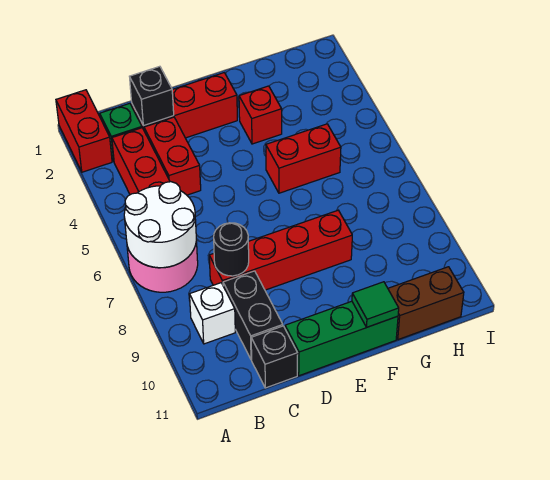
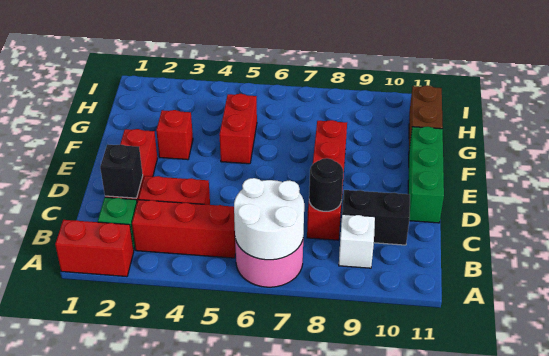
black 1x1 brick [251,326,298,388] -> none
green 1x1 tile [352,282,399,327] -> none

